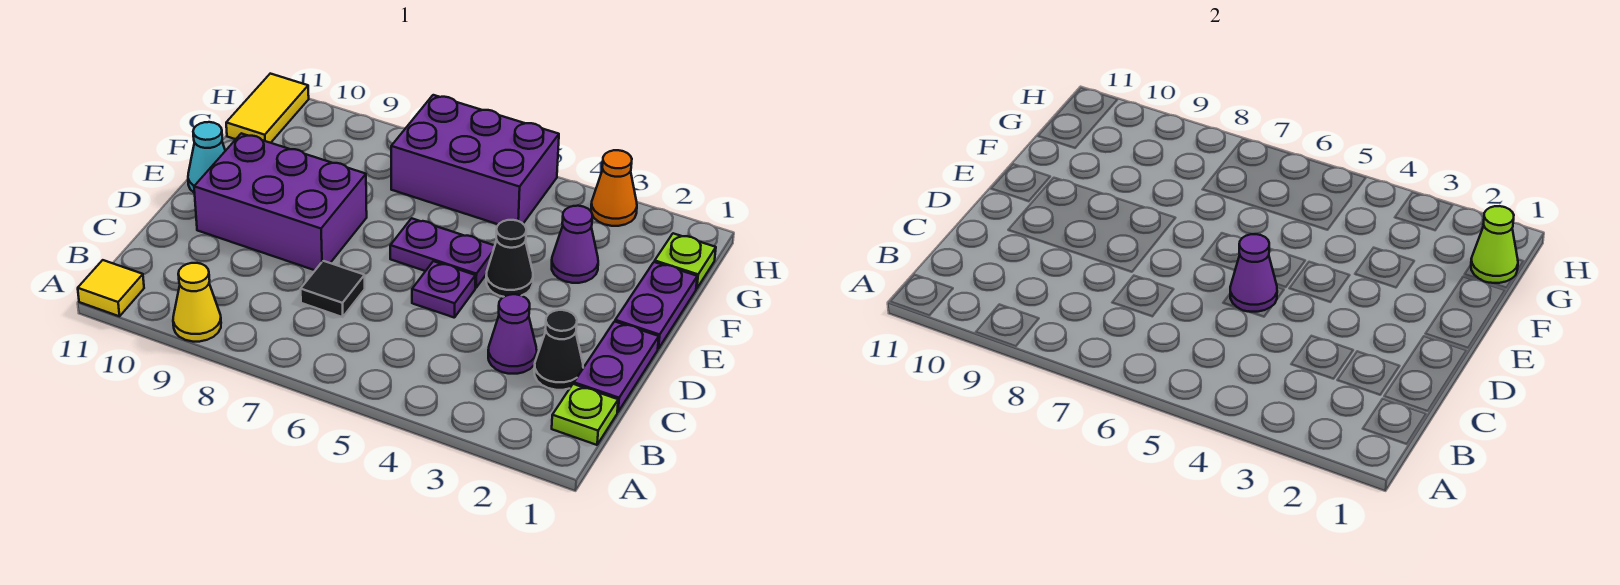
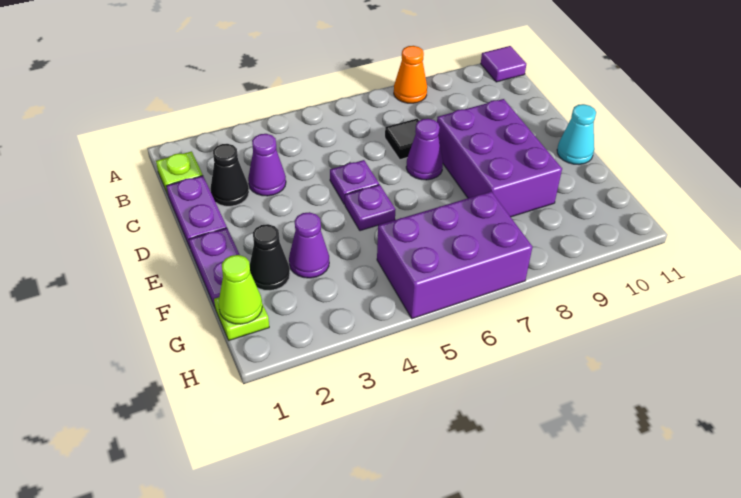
yellow 1x1 cone [173,263,221,342] -> none
yellow 1x1 tile [78,260,144,316] -> purple 1x1 tile [481,46,526,82]
purple 1x1 cone [1230,234,1277,312] -> purple 1x1 cone moved to [406,119,443,180]
purple 2x3 brick [194,133,367,270] -> purple 2x3 brick turned to [437,99,562,217]
black 1x1 cone [486,220,533,297] -> black 1x1 cone moved to [249,224,290,291]
purple 1x2 plate [390,218,495,288] -> purple 1x1 plate [345,185,396,231]
yellow 1x2 tile [226,74,309,143] -> none
orange 1x1 cone [591,150,637,226] -> orange 1x1 cone moved to [394,46,427,103]

